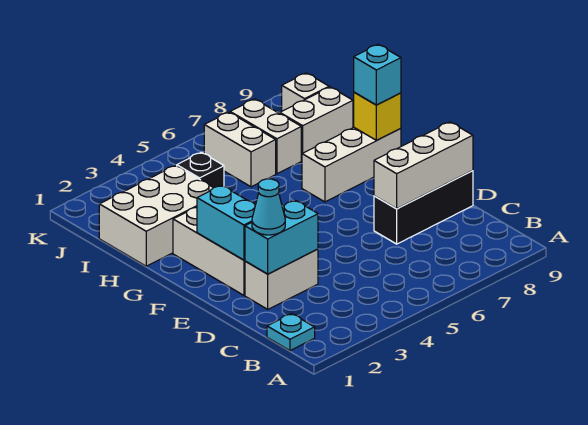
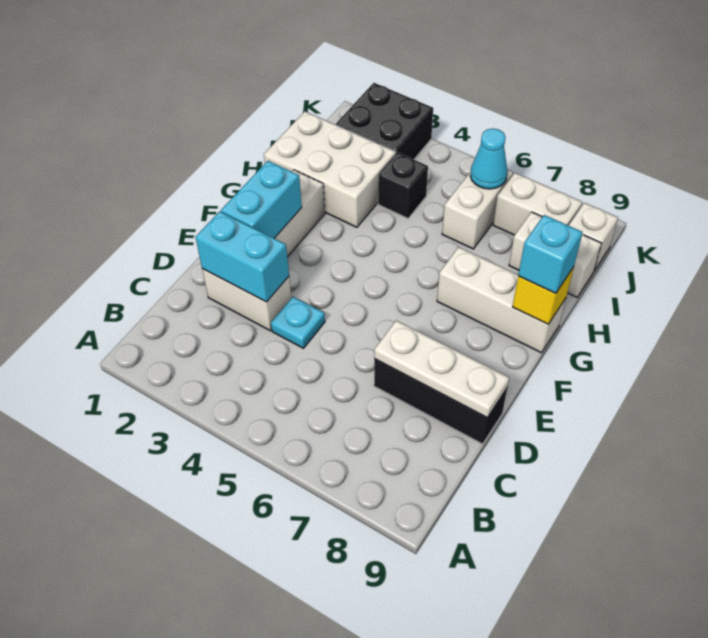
cyan 1x1 plate [267,314,315,351] -> cyan 1x1 plate moved to [271,297,325,348]
cyan 1x1 cone [252,179,285,235] -> cyan 1x1 cone moved to [470,129,507,189]
white 1x3 brick [374,122,473,209] -> white 1x3 plate [374,320,509,418]
white 1x2 brick [230,99,301,174] -> white 1x2 brick turned to [493,173,582,235]
none -> black 2x2 brick [336,83,433,159]

